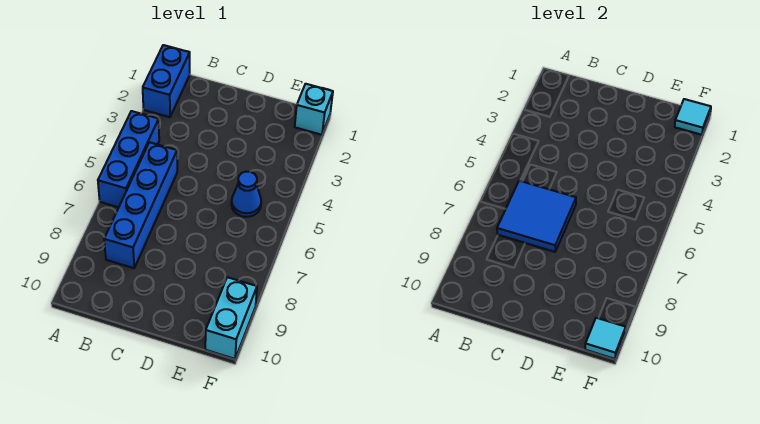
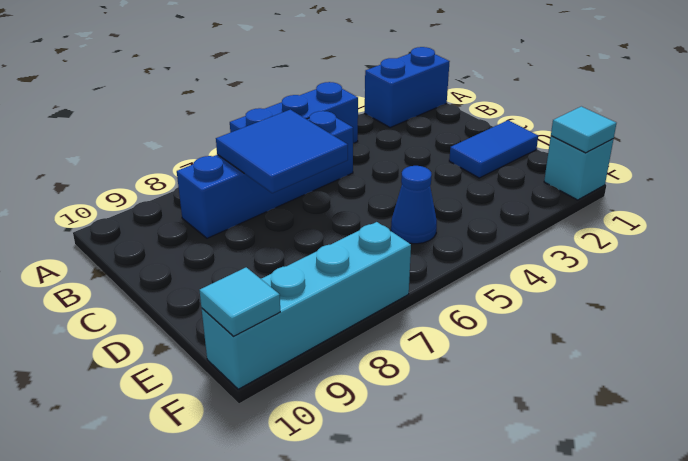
none -> blue 1x2 tile [449,120,538,178]
cyan 1x2 brick [205,277,257,359] -> cyan 1x4 brick [201,222,411,389]

